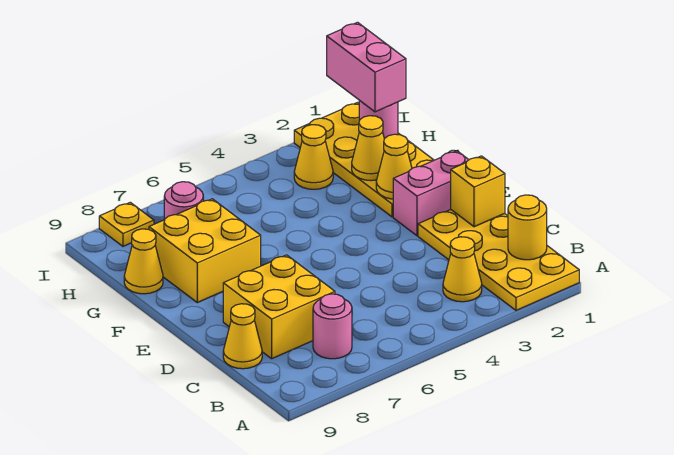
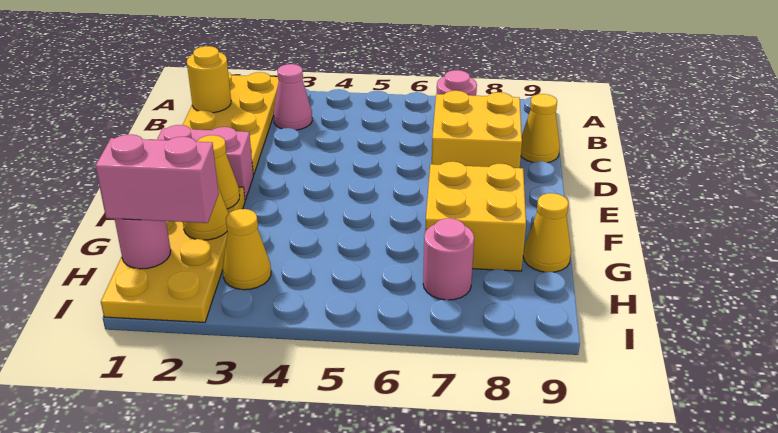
yellow 1x1 cone [443,237,482,302] -> pink 1x1 cone [274,64,312,130]
yellow 1x1 brick [451,156,505,227] -> none
pink 1x2 brick [327,22,406,112] -> pink 1x2 brick turned to [95,134,219,223]
yellow 1x1 plate [99,202,154,246] -> none

